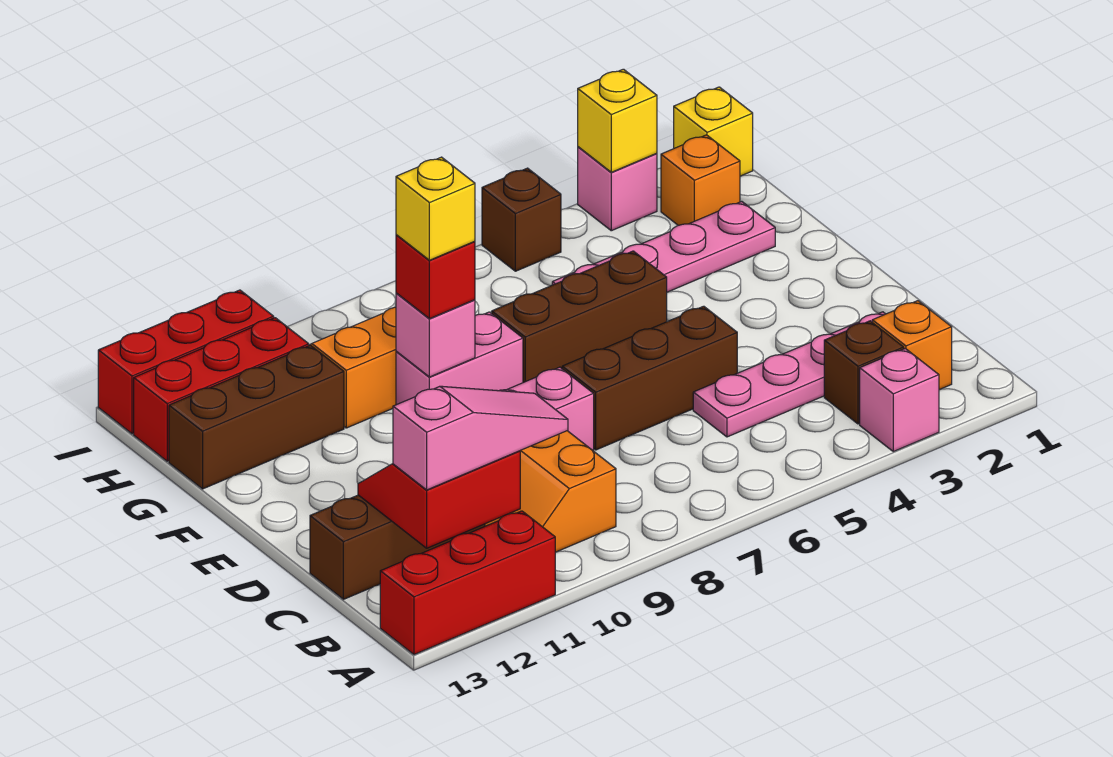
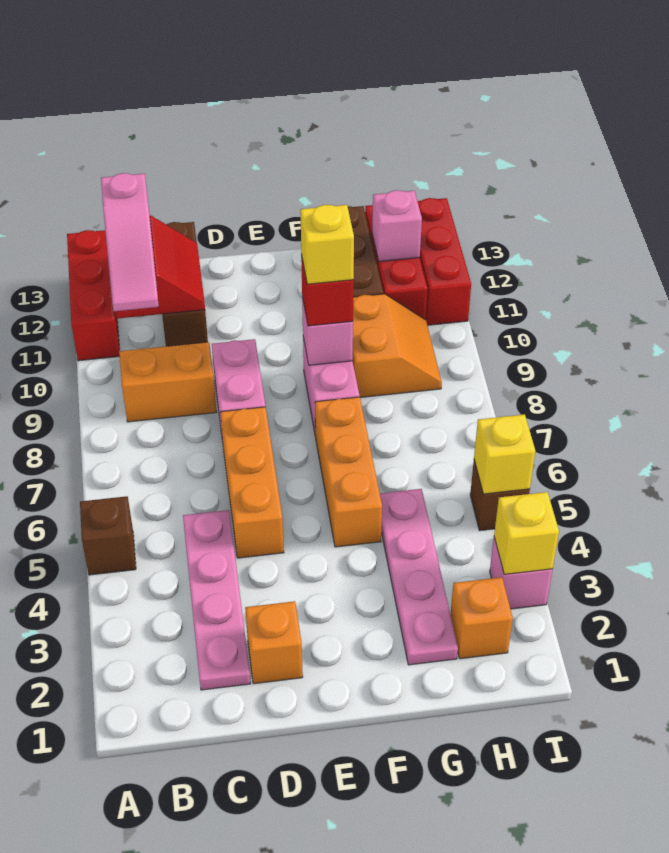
pink 1x1 brick [860,348,939,452] -> pink 1x1 brick moved to [372,190,422,262]
orange 1x1 brick [872,301,952,390] -> orange 1x1 brick moved to [245,601,303,684]
brown 1x1 brick [824,321,904,424] -> brown 1x1 brick moved to [80,496,136,575]
brown 1x3 brick [562,306,737,450] -> orange 1x3 brick [220,407,284,558]
brown 1x3 brick [492,251,667,383] -> orange 1x3 brick [315,397,382,547]
yellow 1x1 brick [674,87,753,176] -> yellow 1x1 brick moved to [474,414,535,494]

